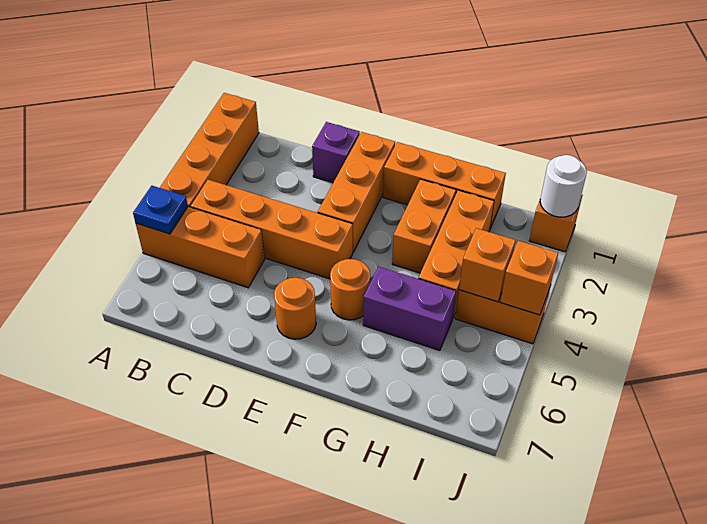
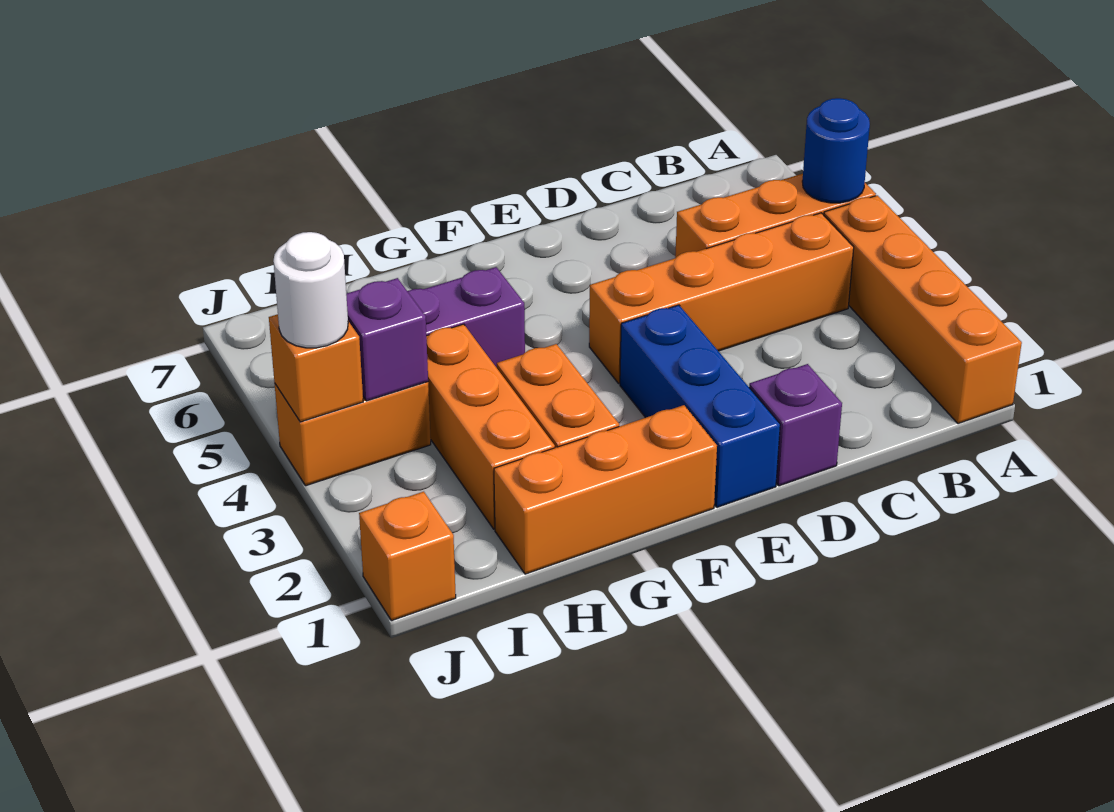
blue 1x1 plate [133,186,188,234] -> blue 1x1 round brick [802,98,870,203]
orange 1x3 brick [318,132,395,252] -> blue 1x3 brick [620,305,780,507]
orange 1x1 round brick [274,278,316,339] -> none
orange 1x1 round brick [330,259,370,320] -> none
orange 1x1 brick [459,228,516,302] -> purple 1x1 brick [346,278,428,401]
white 1x1 round brick [540,155,587,217] -> white 1x1 round brick moved to [273,232,348,348]

